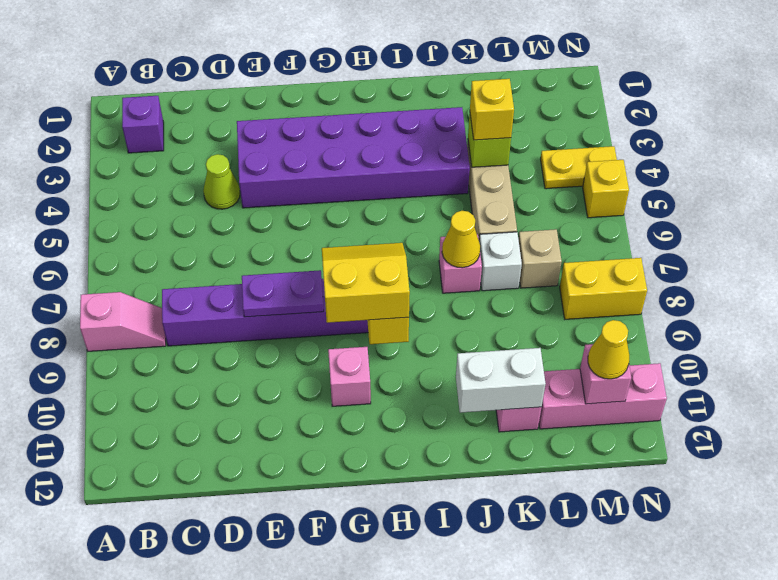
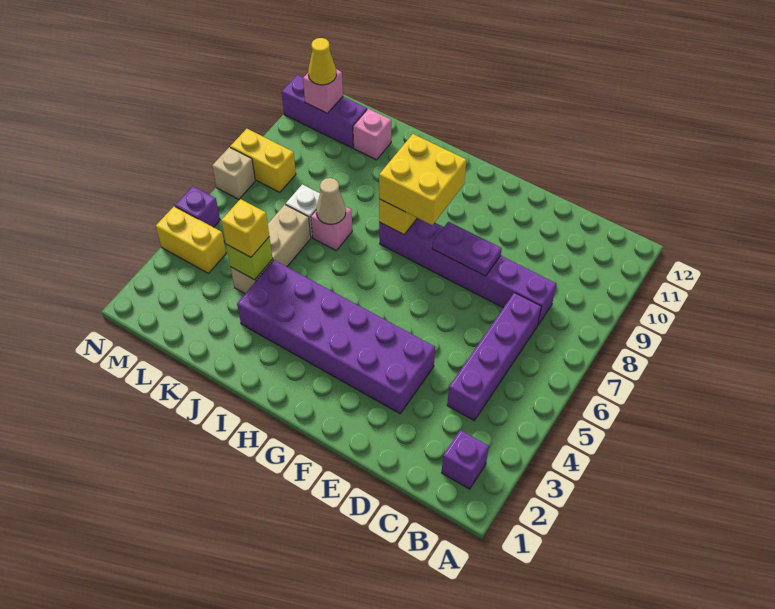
pink 1x2 slope [80,292,166,351] -> none
none -> purple 1x4 brick [447,293,541,420]
lime 1x1 cone [203,154,240,209] -> none
yellow 2x2 slope [322,243,410,323] -> yellow 2x2 brick [379,134,466,225]
pink 1x1 brick [328,347,371,406] -> none
yellow 1x1 cone [442,211,480,268] -> tan 1x1 cone [316,178,346,224]
white 1x2 brick [456,348,546,413] -> none
tan 1x1 brick [518,229,562,288] -> tan 1x1 brick moved to [212,147,255,199]
pink 1x3 brick [539,363,667,429] -> purple 1x3 brick [282,75,367,148]
yellow 1x2 plate [541,146,617,189] -> yellow 1x2 brick [156,206,226,273]
yellow 1x1 brick [583,160,629,218] -> purple 1x1 brick [175,186,220,227]

